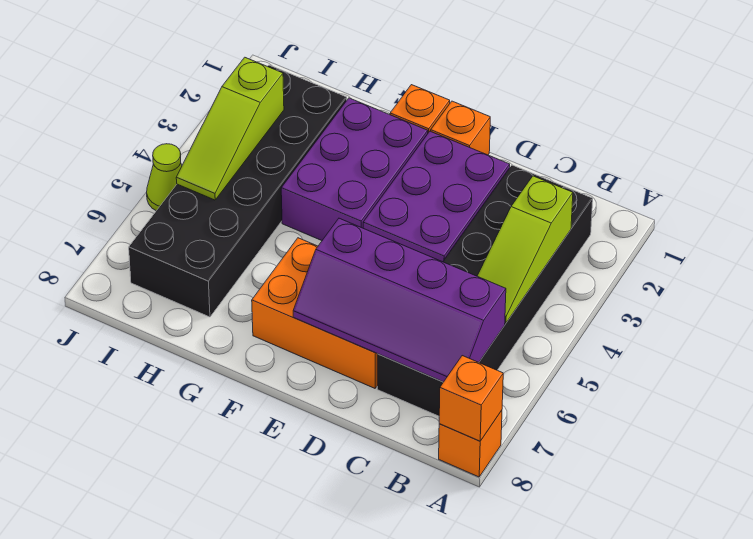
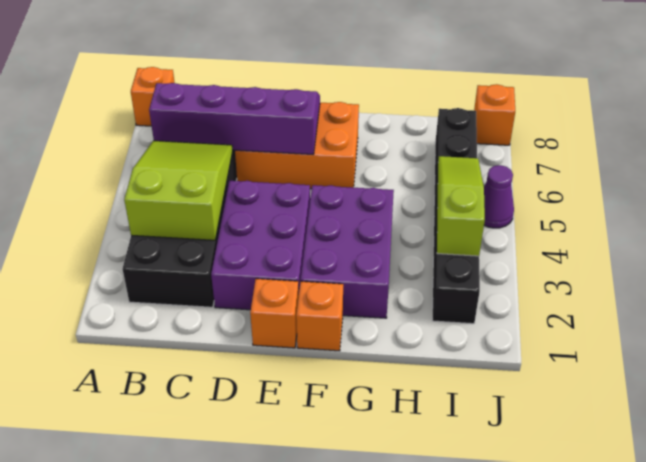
orange 1x1 brick [439,356,503,441] -> orange 1x1 brick moved to [474,84,515,145]
lime 1x3 slope [477,176,573,323] -> lime 2x3 slope [124,141,233,240]
black 2x6 brick [129,65,347,317] -> black 1x6 brick [432,108,480,324]
lime 1x1 cone [147,144,182,211] -> purple 1x1 cone [484,165,514,228]

